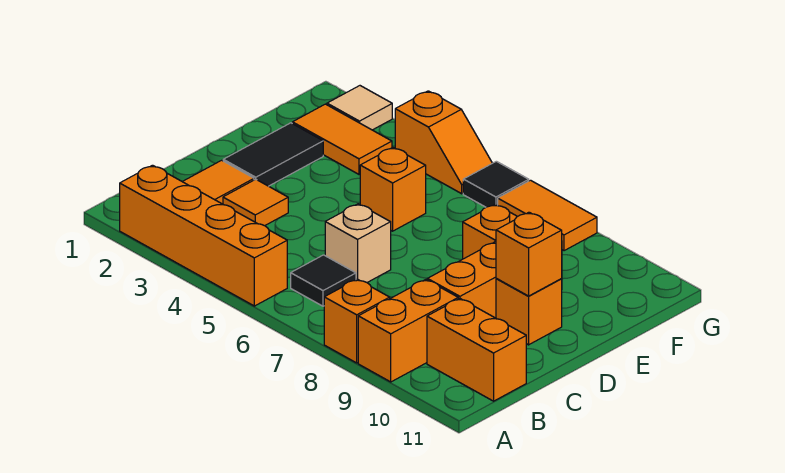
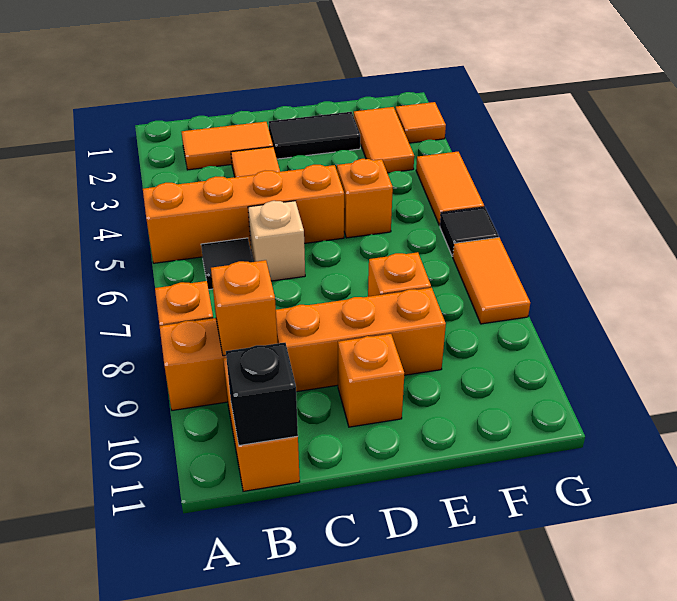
orange 1x4 brick [120,165,287,306] -> orange 1x4 brick turned to [143,164,344,263]
none -> black 1x1 brick [226,343,298,445]
orange 1x1 brick [496,212,562,296] -> orange 1x1 brick moved to [211,260,278,356]
tan 1x1 tile [327,86,392,130] -> orange 1x1 tile [395,102,446,143]
orange 1x2 slope [395,91,492,194] -> orange 1x2 tile [416,152,484,226]

